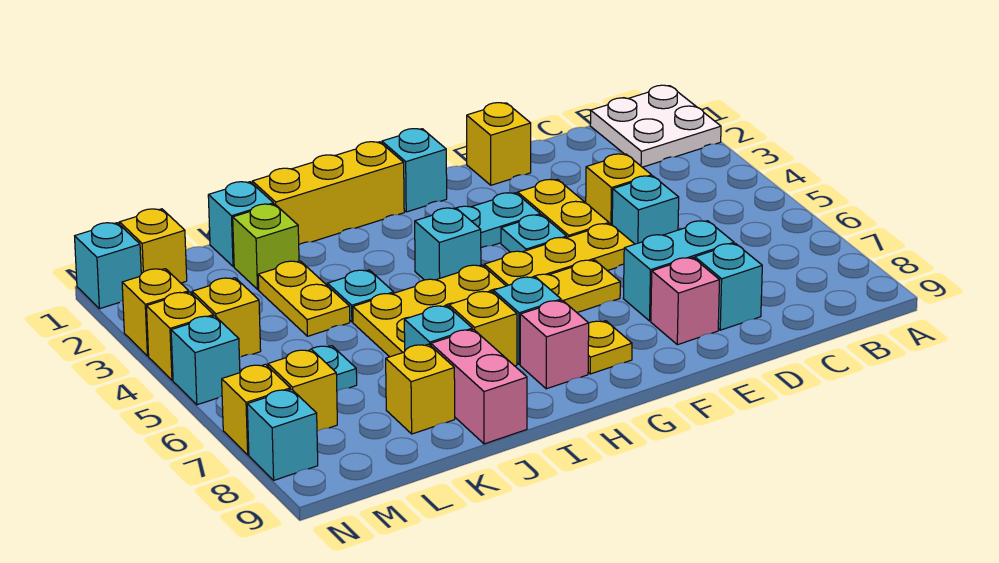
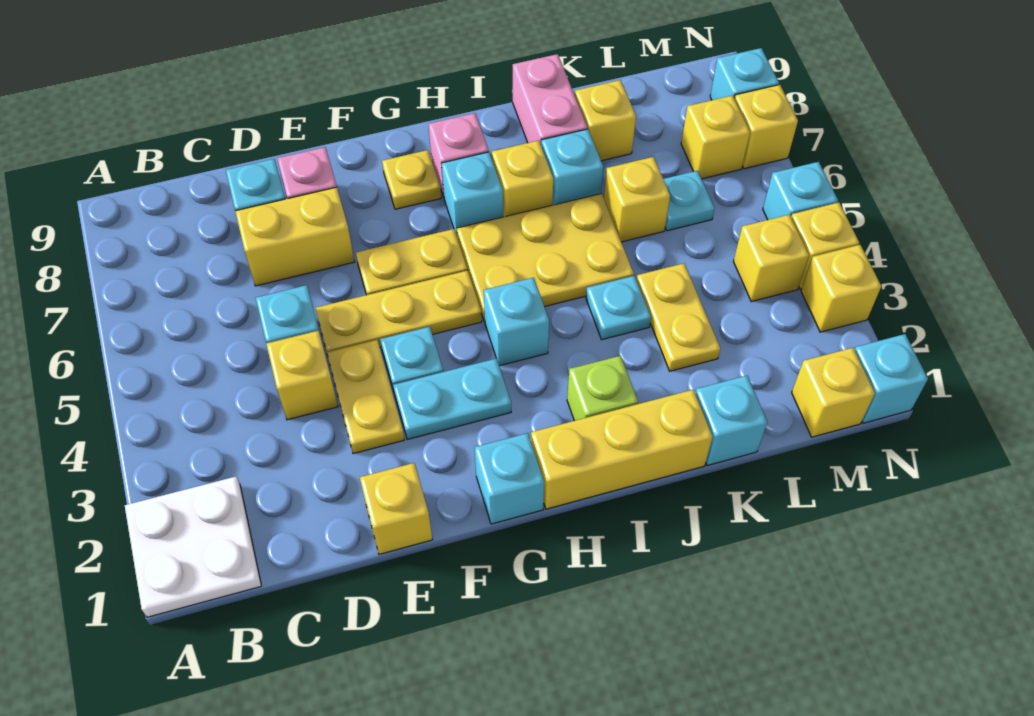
cyan 1x2 brick [623,221,734,321] -> yellow 1x2 brick [235,187,355,286]
lime 1x1 brick [233,204,299,289] -> lime 1x1 brick moved to [567,356,638,421]
none -> yellow 1x1 brick [604,157,670,242]

